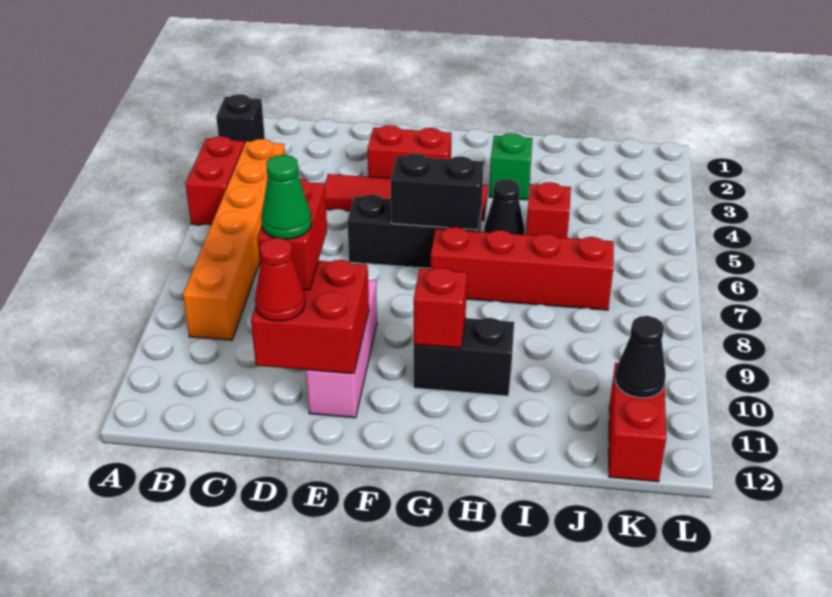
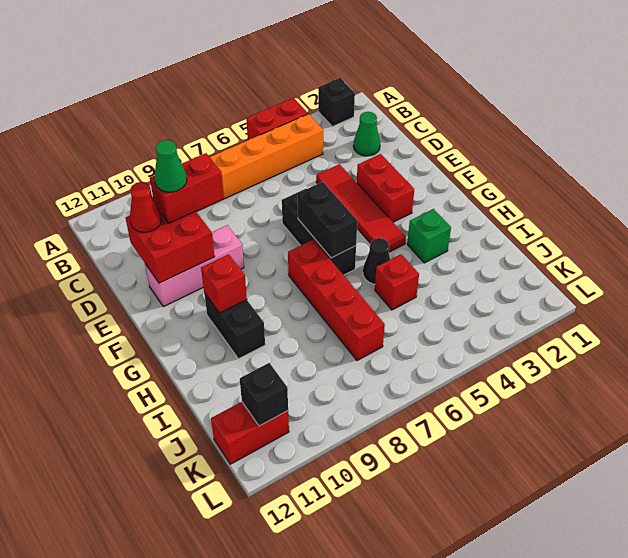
none -> green 1x1 cone [353,112,380,156]
black 1x1 cone [615,316,666,398] -> black 1x1 brick [240,363,288,426]

